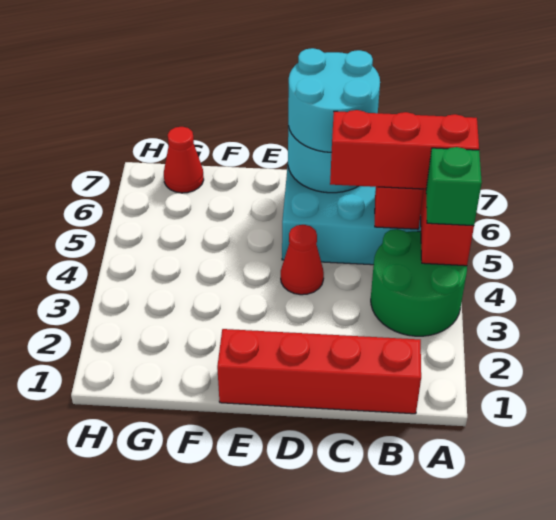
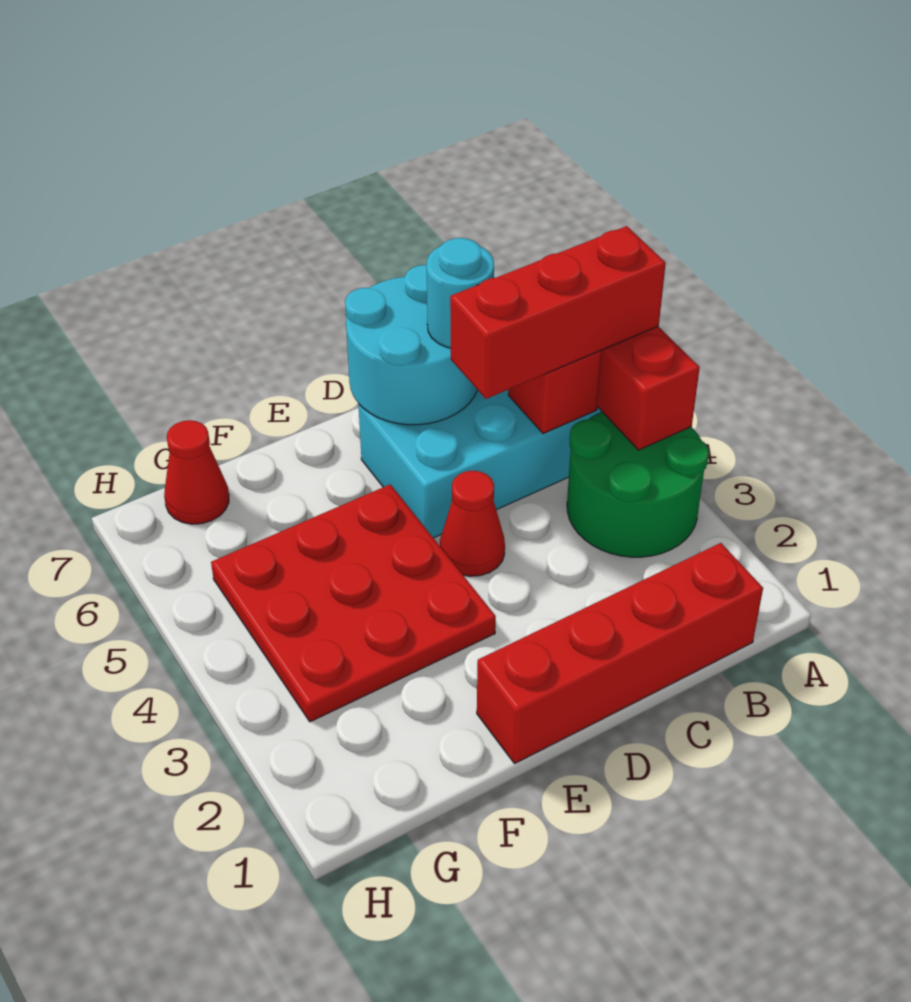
green 1x1 brick [426,147,482,226] -> none
cyan 2x2 round brick [288,48,380,152] -> cyan 1x1 round brick [427,238,494,348]
none -> red 3x3 plate [211,484,496,722]

